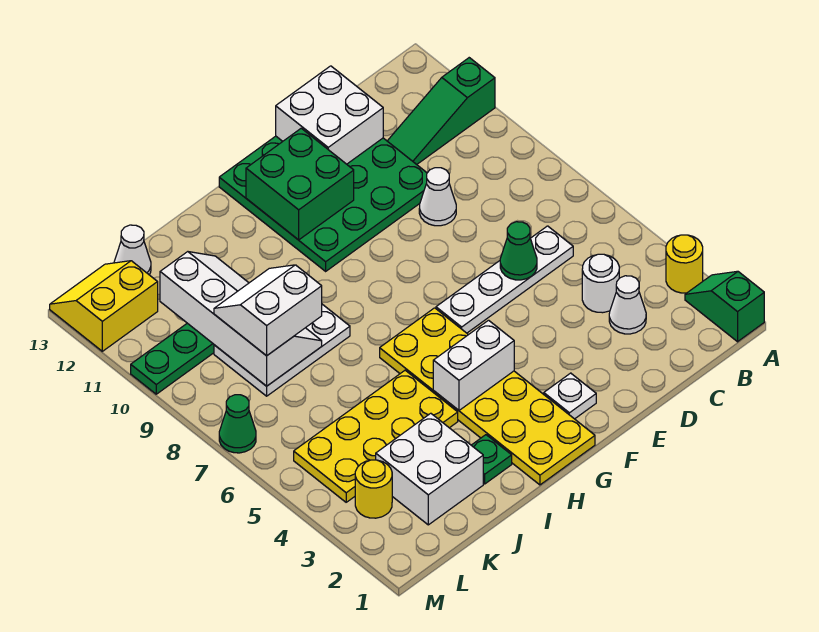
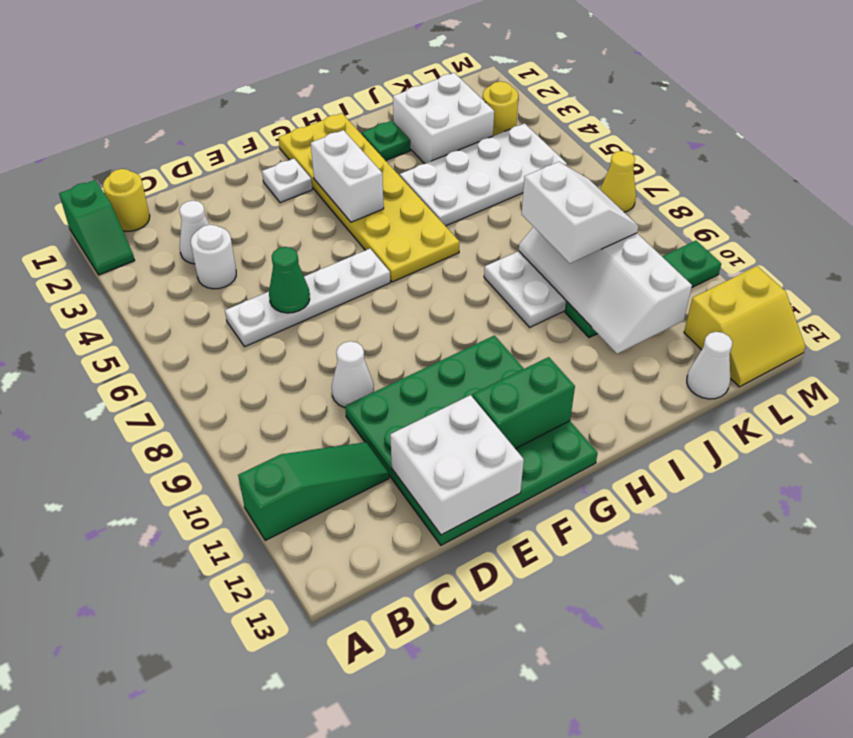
yellow 1x1 round brick [666,235,703,293] -> yellow 1x1 round brick moved to [103,169,150,231]
green 2x2 brick [246,128,354,240] -> green 1x2 brick [473,357,575,449]
white 1x2 brick [433,320,514,410] -> white 1x2 brick turned to [311,130,384,222]
yellow 2x4 plate [294,370,458,502] -> white 2x4 plate [400,123,567,226]
white 2x2 slope [214,265,322,356] -> white 2x2 slope turned to [522,162,638,263]
green 1x1 cone [219,395,256,453] -> yellow 1x1 cone [600,151,636,212]

